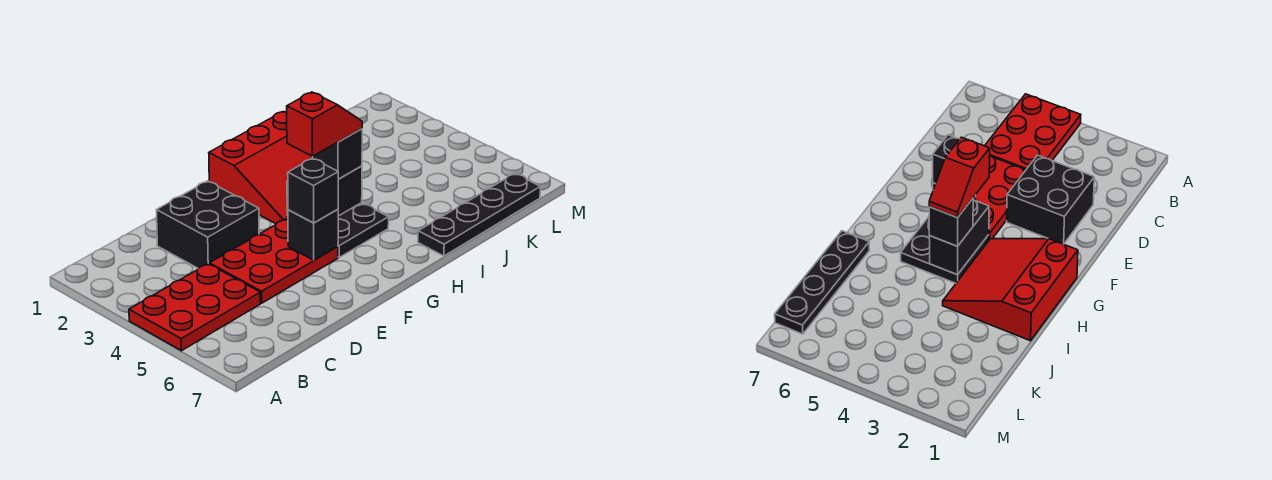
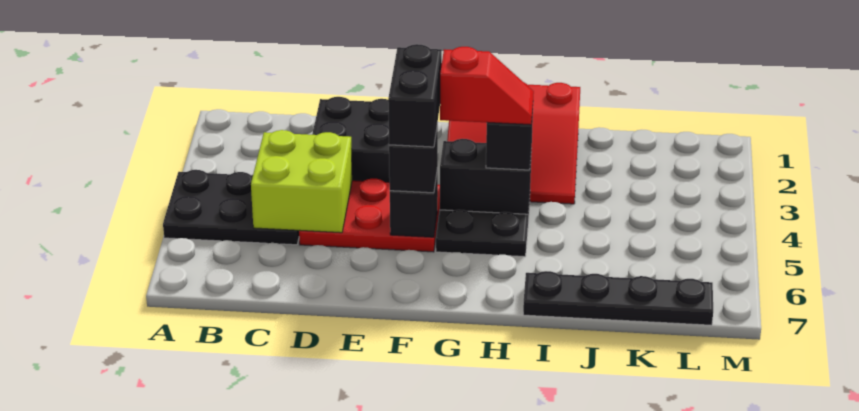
red 2x3 plate [129,264,260,351] -> black 2x3 plate [163,170,299,245]
none -> lime 2x2 brick [251,130,352,233]
none -> black 1x2 brick [388,44,442,147]

